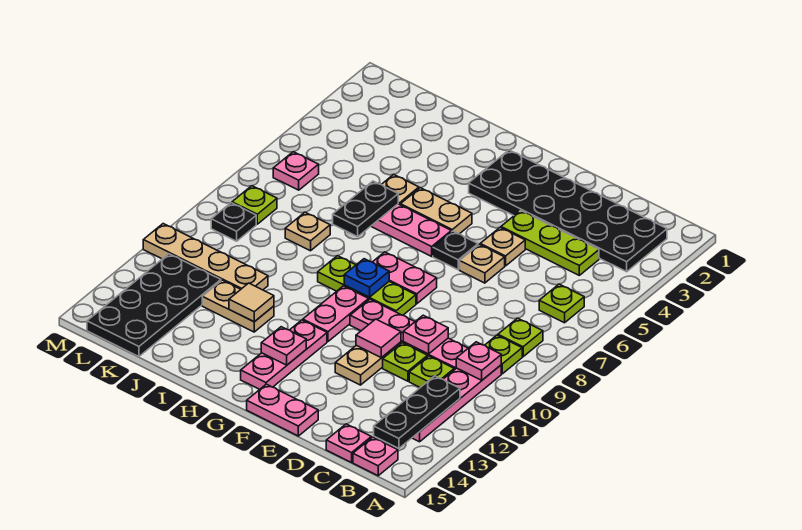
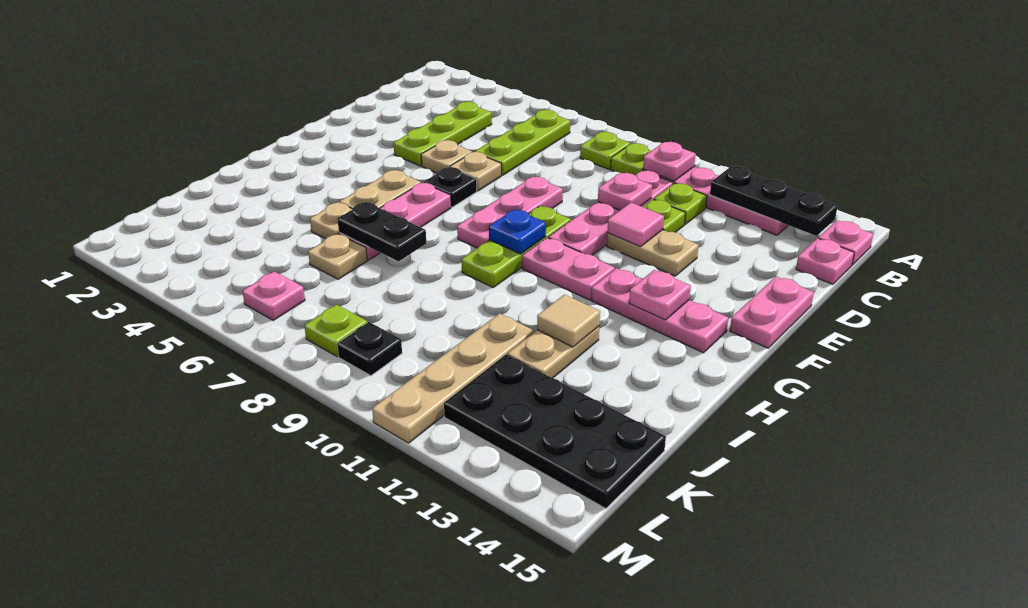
black 2x6 plate [469,150,667,272] -> none
lime 1x1 plate [539,284,584,323] -> lime 1x3 plate [475,110,570,175]
pink 1x2 plate [373,252,437,304] -> pink 1x3 plate [457,177,563,248]
tan 1x1 plate [285,212,330,251] -> tan 1x1 plate moved to [308,233,367,279]

